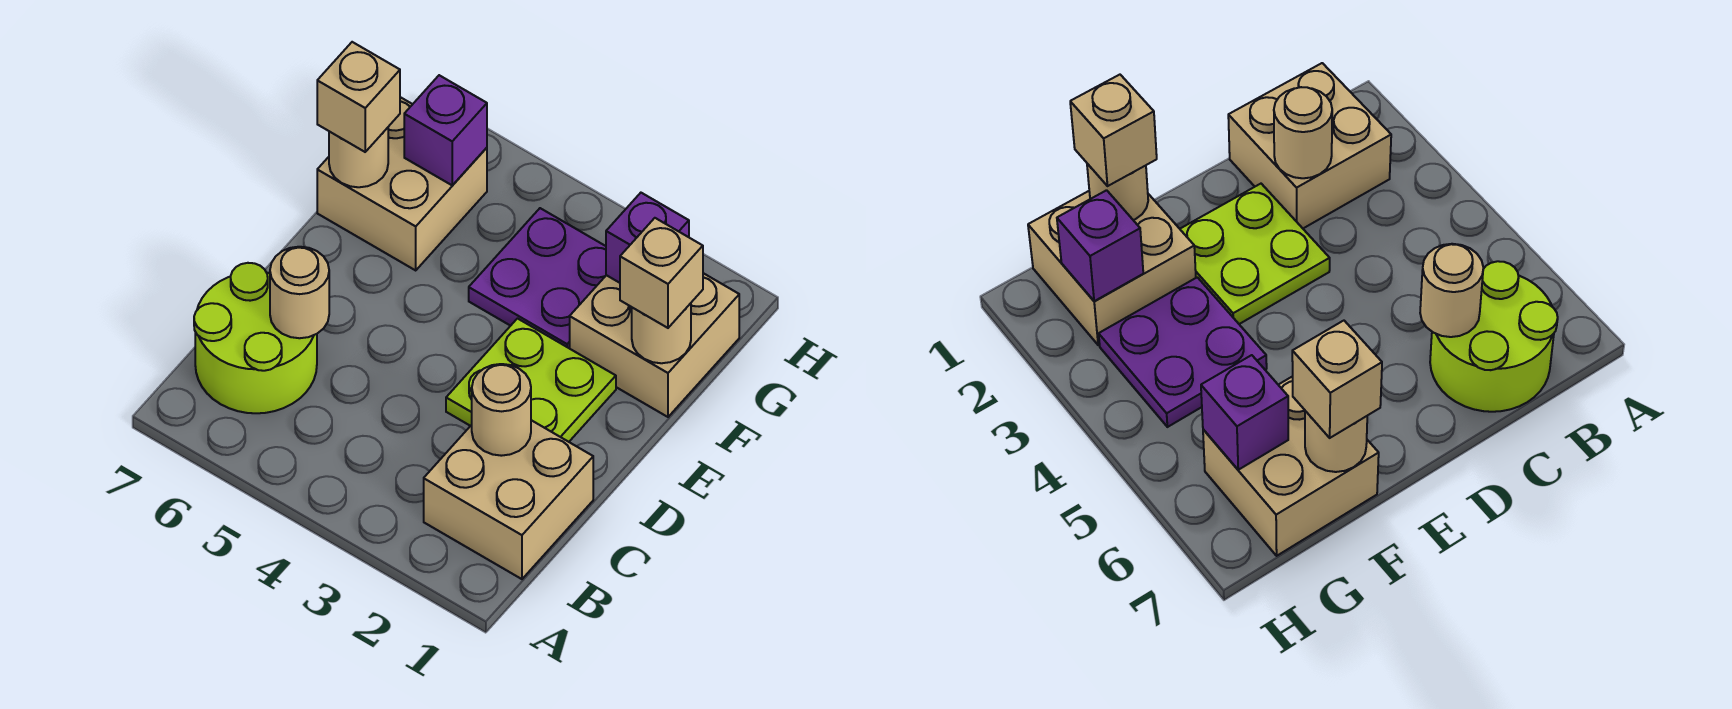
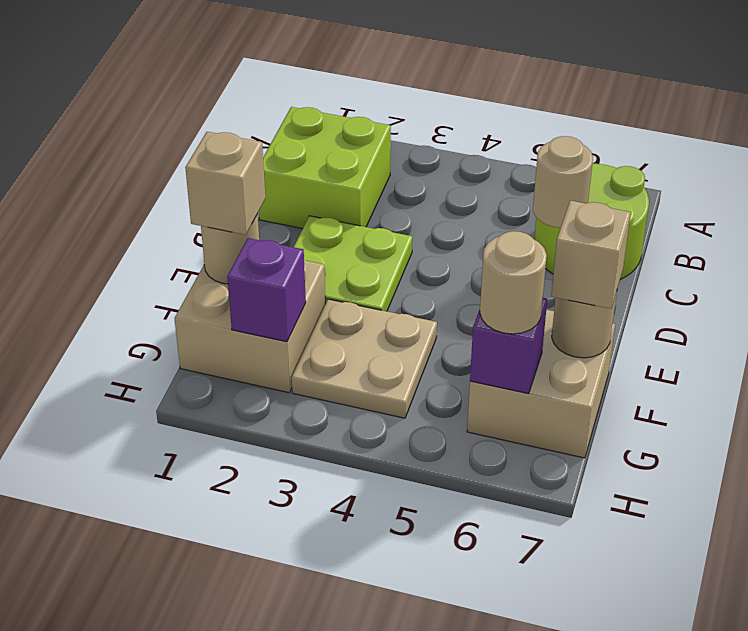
tan 2x2 brick [424,420,593,579] -> lime 2x2 brick [259,107,391,229]
tan 1x1 round brick [472,364,531,456] -> tan 1x1 round brick moved to [480,231,547,334]
purple 2x2 plate [469,208,606,348] -> tan 2x2 plate [292,299,437,418]

